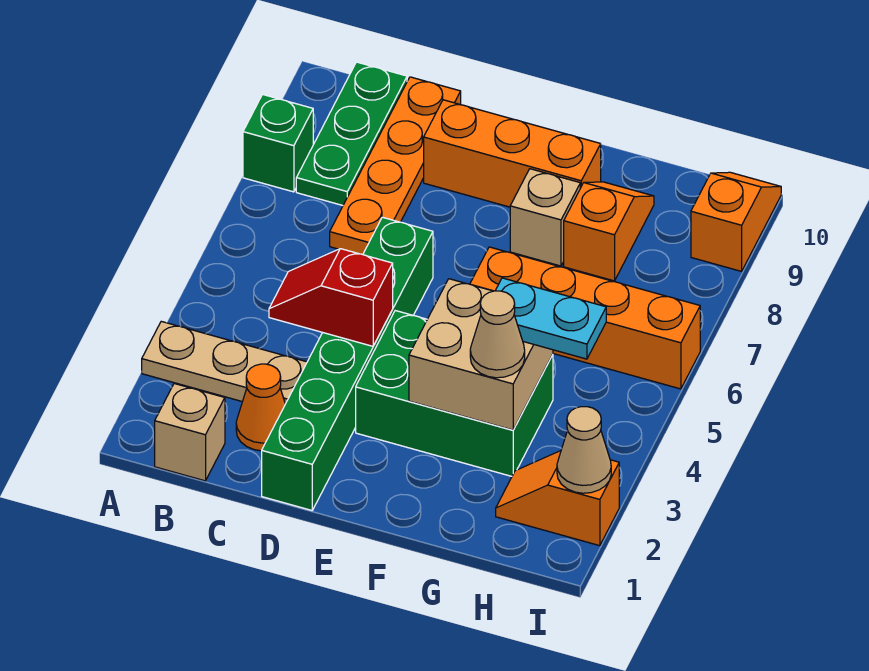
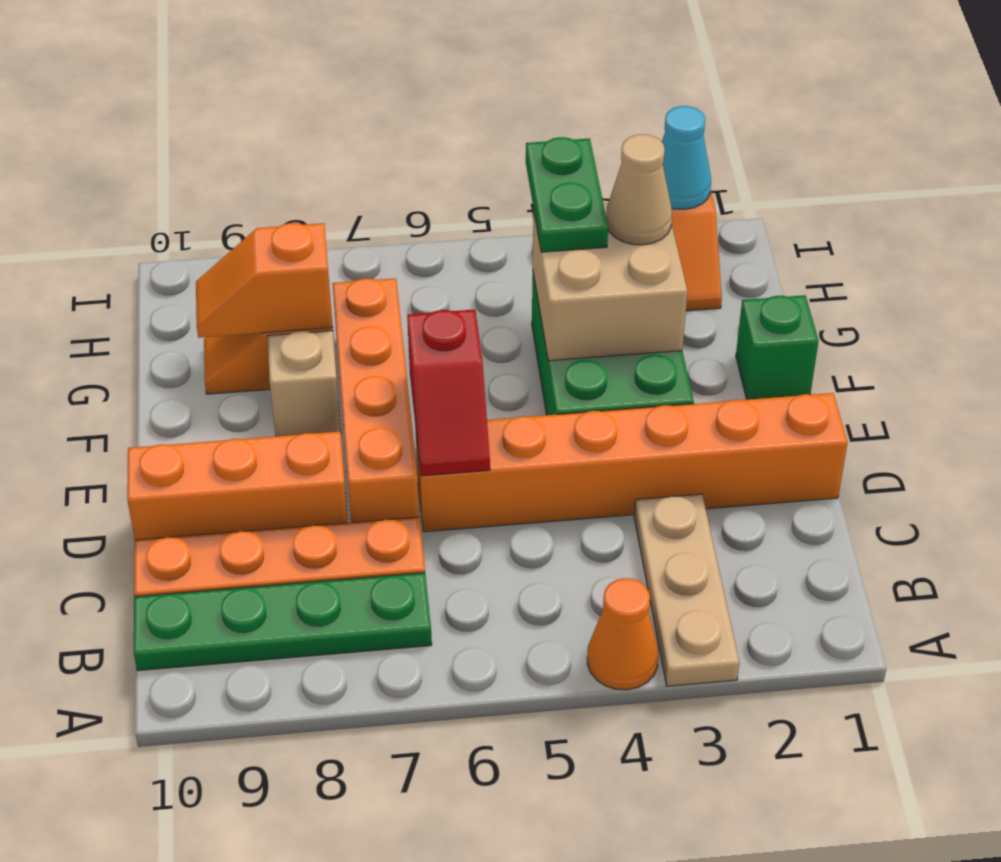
green 1x1 brick [243,94,313,192] -> green 1x1 brick moved to [736,295,818,400]
tan 1x1 brick [155,384,225,481] -> none
green 1x3 plate [296,62,407,205] -> green 1x4 plate [134,573,432,671]
orange 1x1 cone [236,364,285,451] -> orange 1x1 cone moved to [587,578,658,690]
red 1x2 slope [269,249,393,346] -> red 1x2 slope moved to [407,310,490,476]
green 1x6 brick [262,217,433,510] -> orange 1x6 brick [415,393,848,532]
orange 1x3 brick [424,100,601,207] -> orange 1x3 brick turned to [127,431,348,540]
orange 1x4 brick [470,247,700,389] -> orange 1x4 brick moved to [332,278,419,523]
cyan 1x2 plate [495,278,606,359] -> green 1x2 plate [526,137,608,252]
tan 1x1 cone [557,407,611,493] -> cyan 1x1 cone [662,106,711,209]
orange 1x2 slope [691,172,781,271] -> orange 1x2 slope moved to [196,223,333,338]

